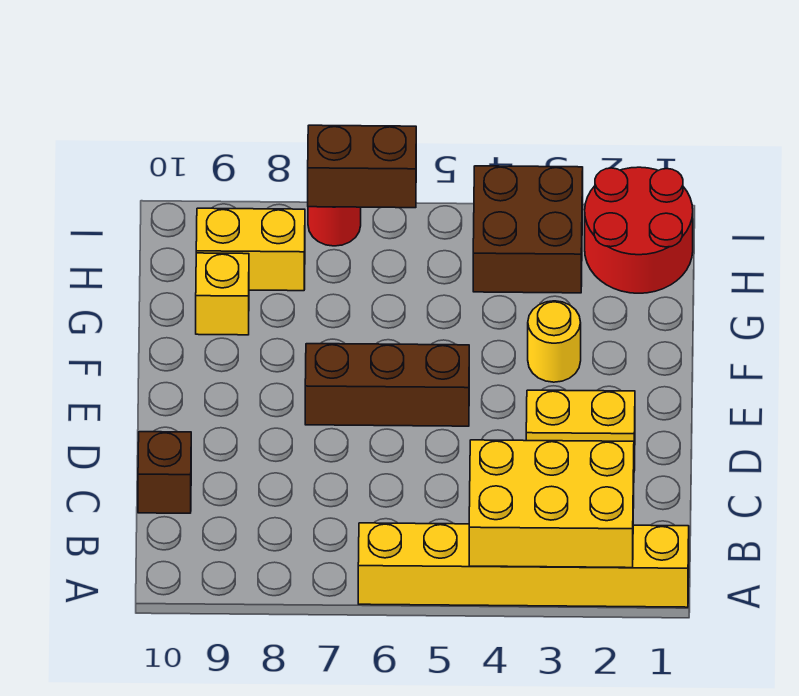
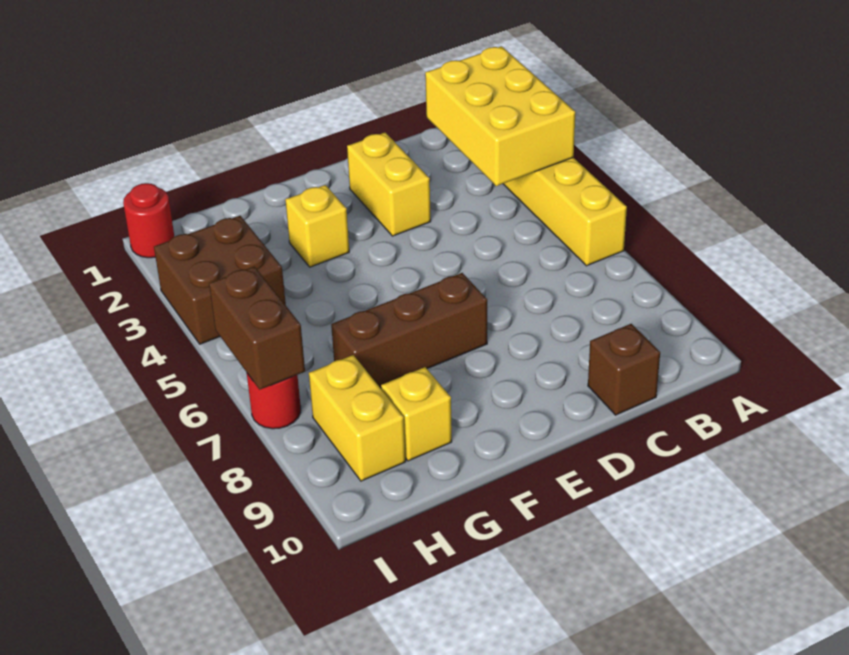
brown 1x3 brick [305,344,469,426] -> brown 1x3 brick turned to [331,273,487,388]
yellow 1x1 round brick [528,301,581,382] -> yellow 1x1 brick [285,185,349,267]
red 2x2 round brick [585,167,693,293] -> red 1x1 round brick [123,183,174,258]

